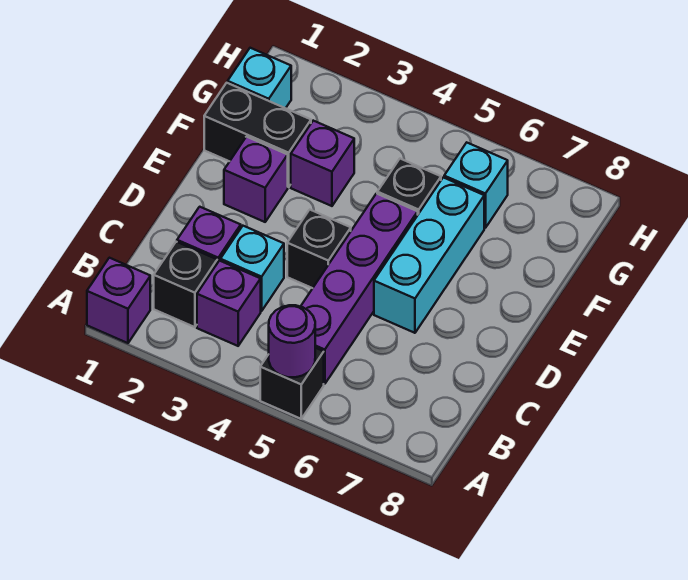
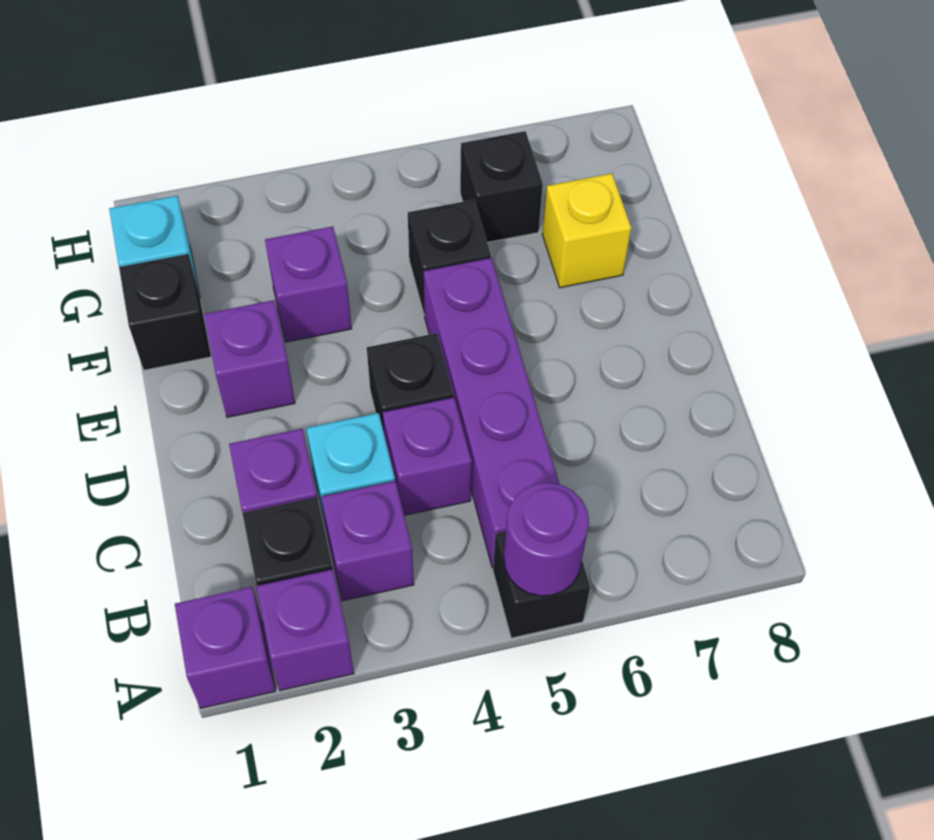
none -> purple 1x1 brick [256,569,354,690]
none -> purple 1x1 brick [383,398,472,515]
cyan 1x3 brick [374,177,484,333] -> none
black 1x2 brick [204,83,311,187] -> black 1x1 brick [119,254,211,370]
none -> yellow 1x1 brick [542,173,631,288]
cyan 1x1 brick [444,143,508,228] -> black 1x1 brick [460,131,543,243]

